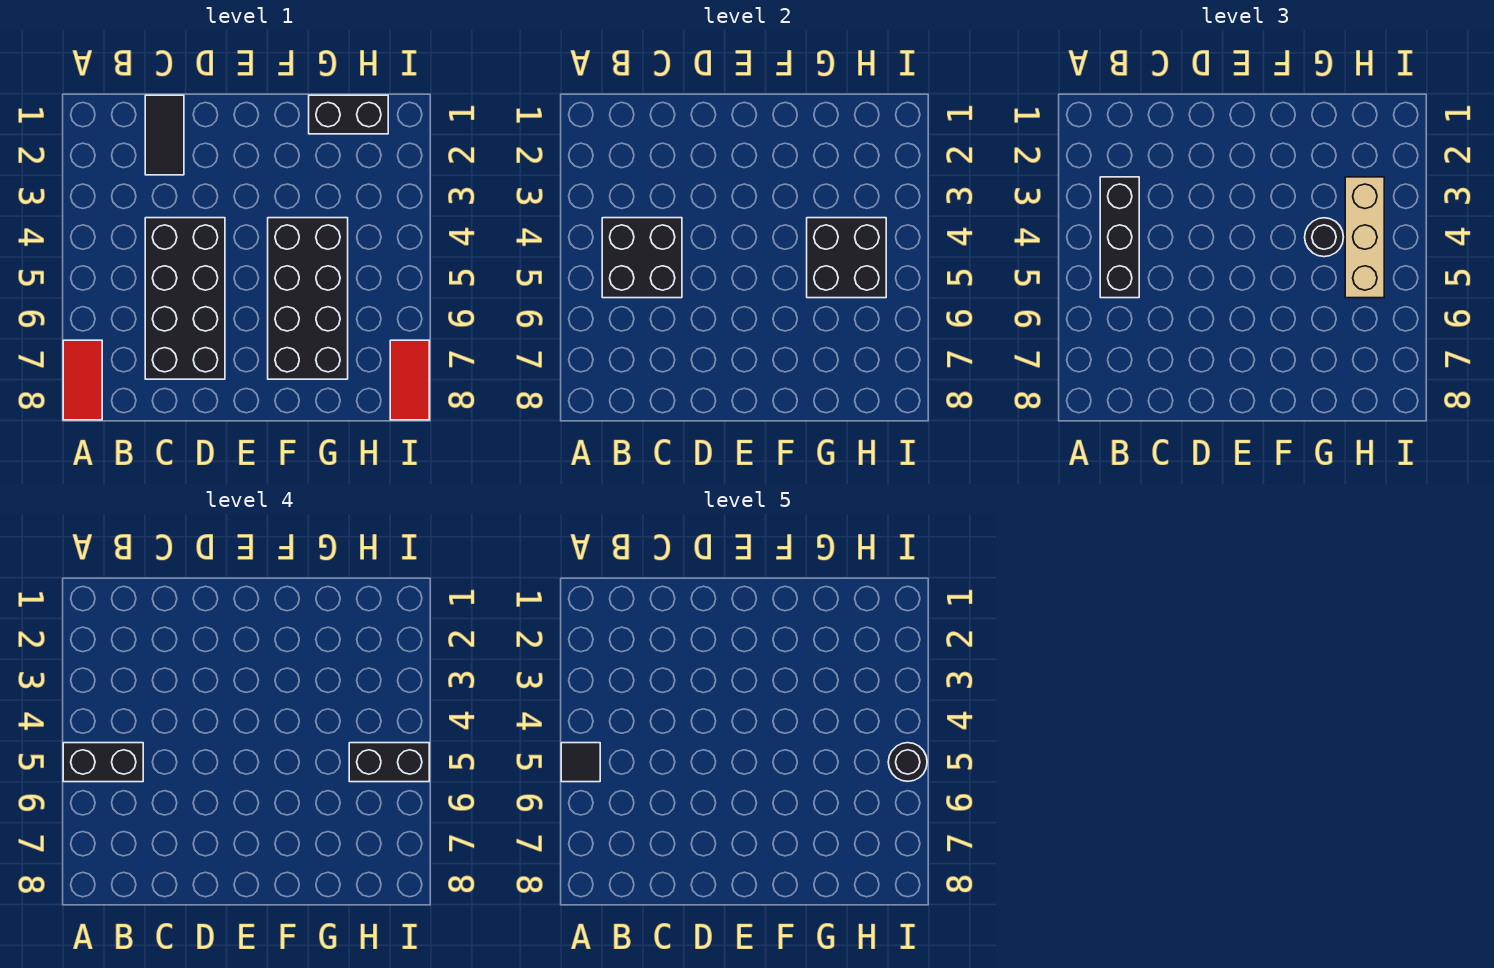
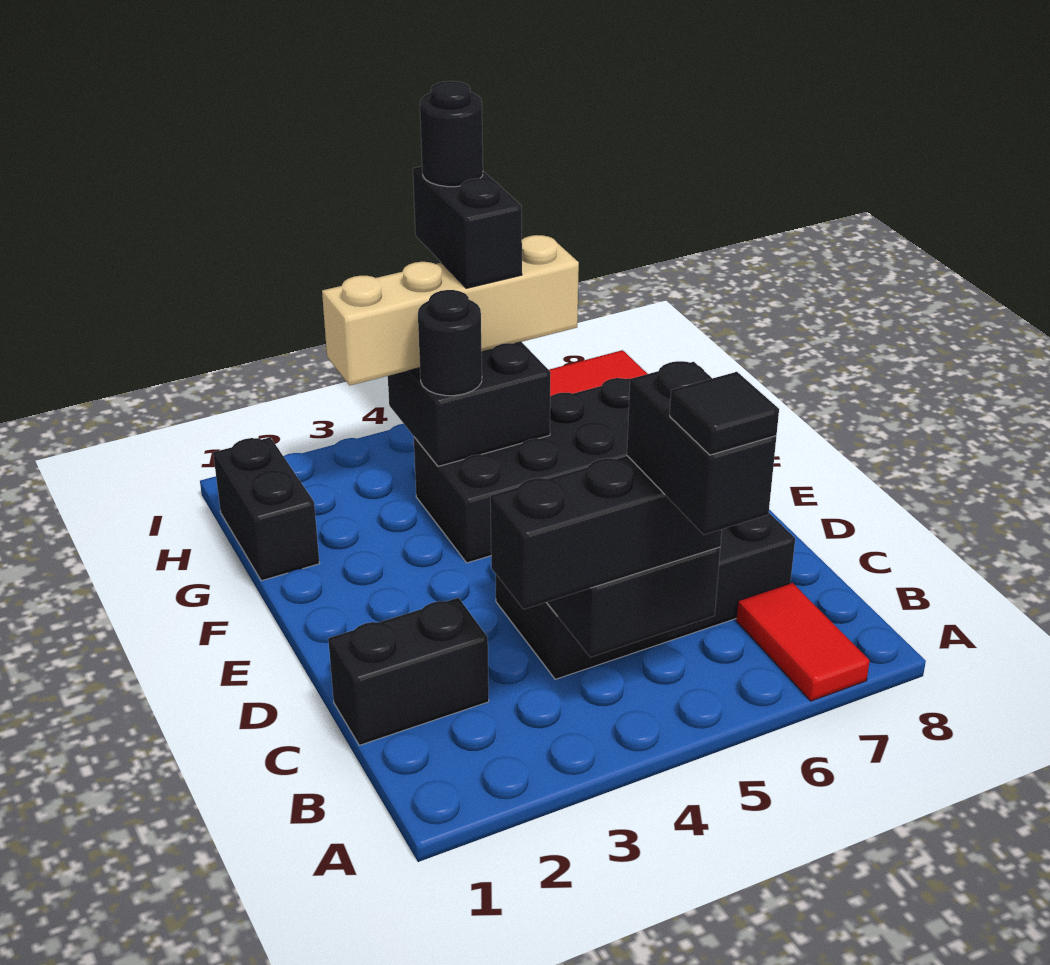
red 1x2 tile [63,340,102,420] -> red 1x2 tile turned to [736,583,870,701]
black 1x2 tile [145,95,184,175] -> black 1x2 brick [328,598,489,745]
tan 1x3 brick [1345,177,1384,298] -> tan 1x4 brick [322,235,579,385]

